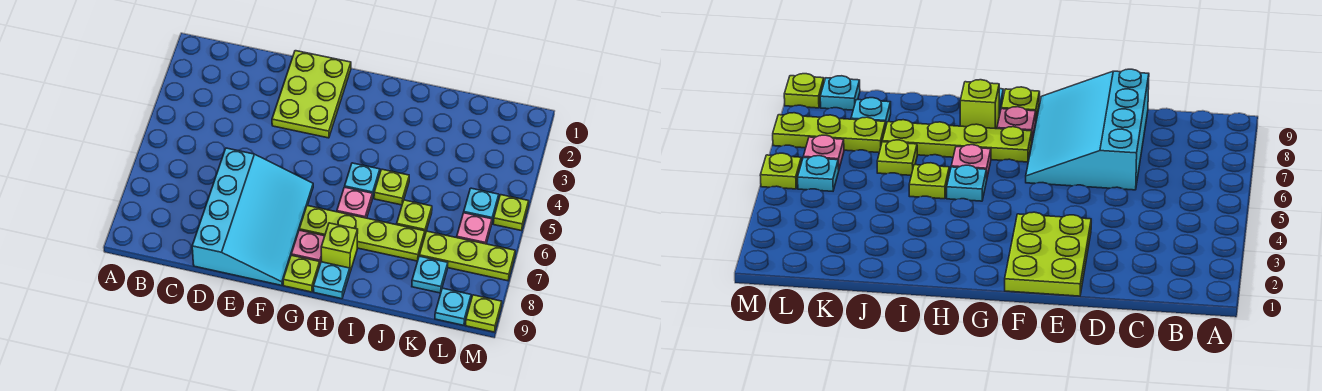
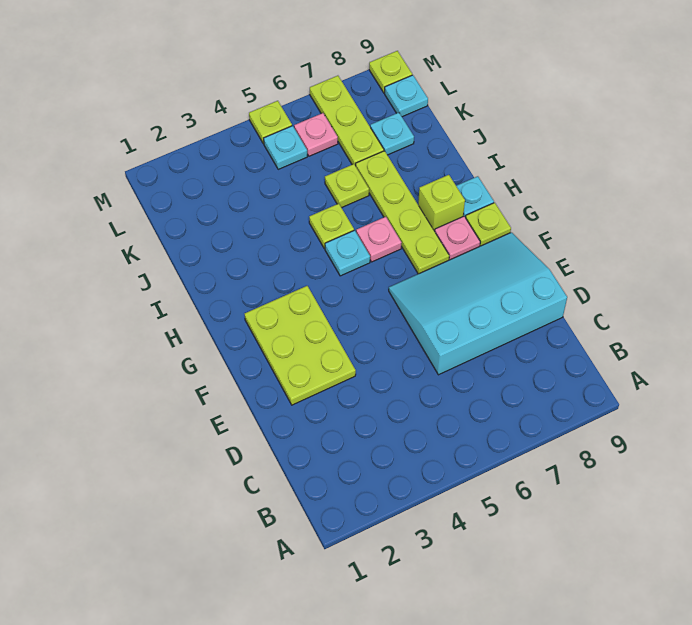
lime 2x3 plate [272,51,351,138] -> lime 2x3 plate turned to [245,286,356,405]

